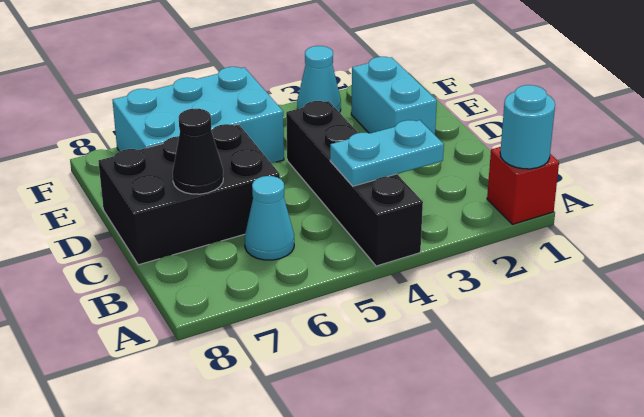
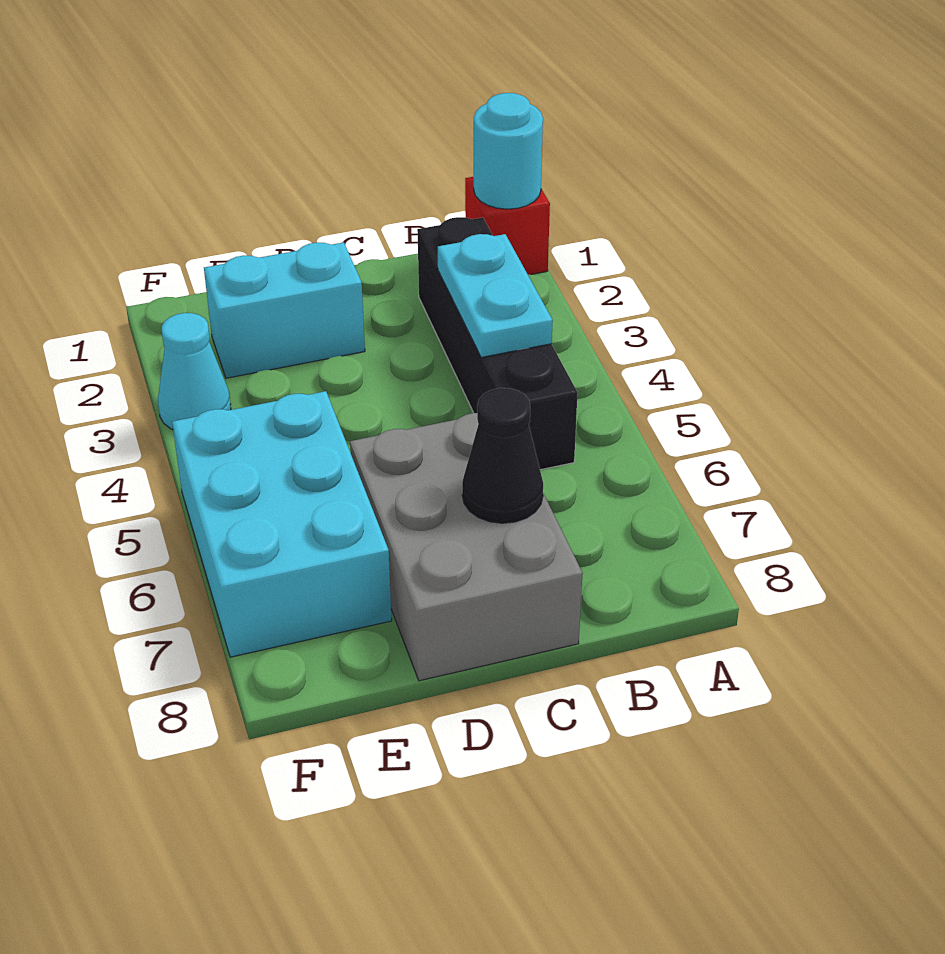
black 1x4 brick [286,101,423,266] -> black 1x4 brick turned to [417,217,578,470]
cyan 1x1 cone [245,176,294,260] -> none
black 2x3 brick [98,124,280,265] -> grey 2x3 brick [350,413,583,681]

